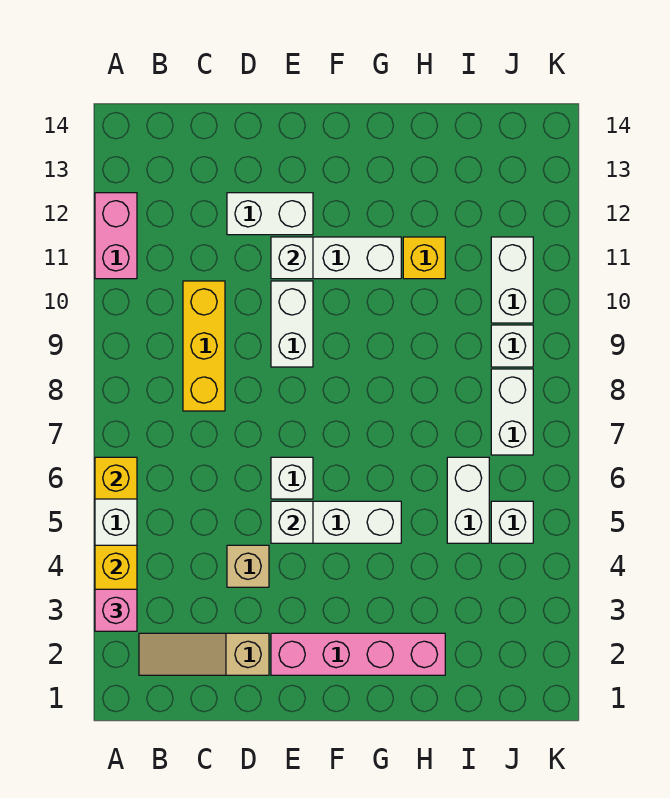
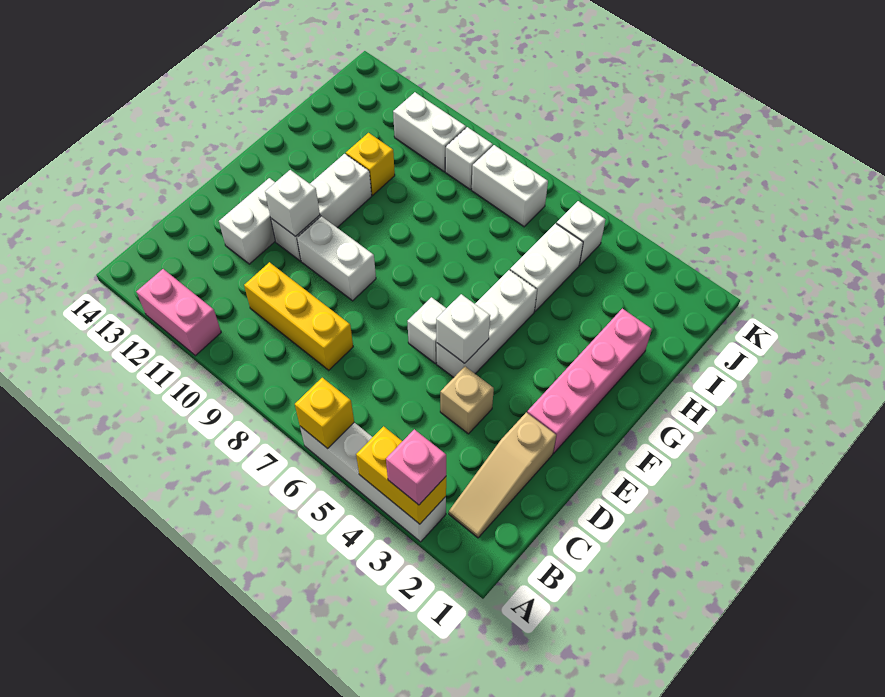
white 1x2 brick [447,457,489,543] -> white 1x2 brick turned to [510,223,583,311]

